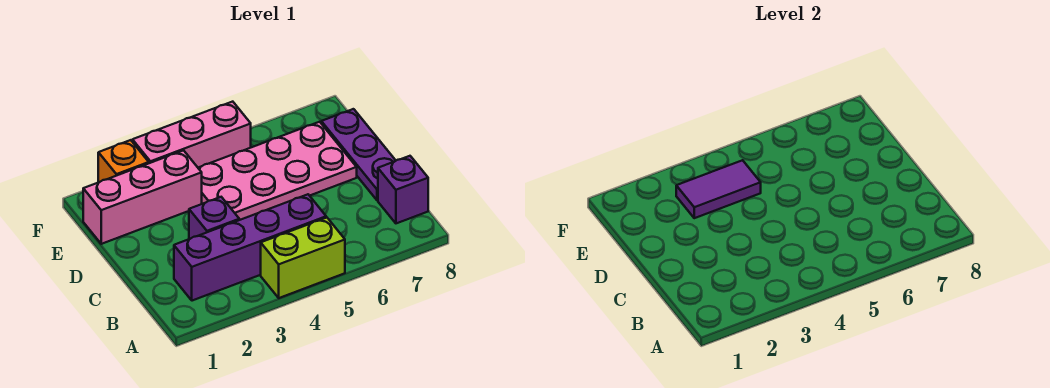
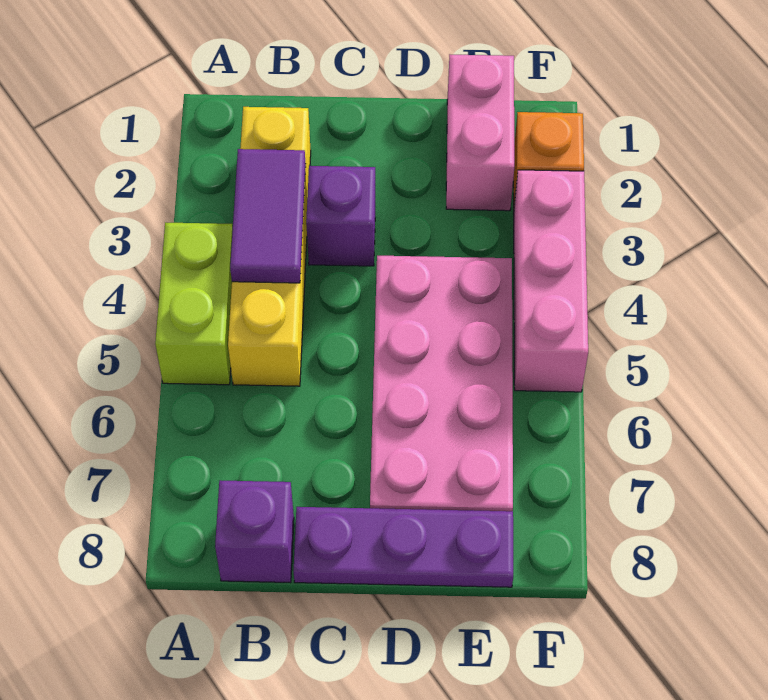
purple 1x4 brick [174,194,326,301] -> yellow 1x4 brick [228,107,311,386]
pink 1x3 brick [83,150,202,244] -> pink 1x2 brick [446,54,514,211]
purple 1x2 tile [676,160,761,218] -> purple 1x2 tile moved to [230,149,306,283]

